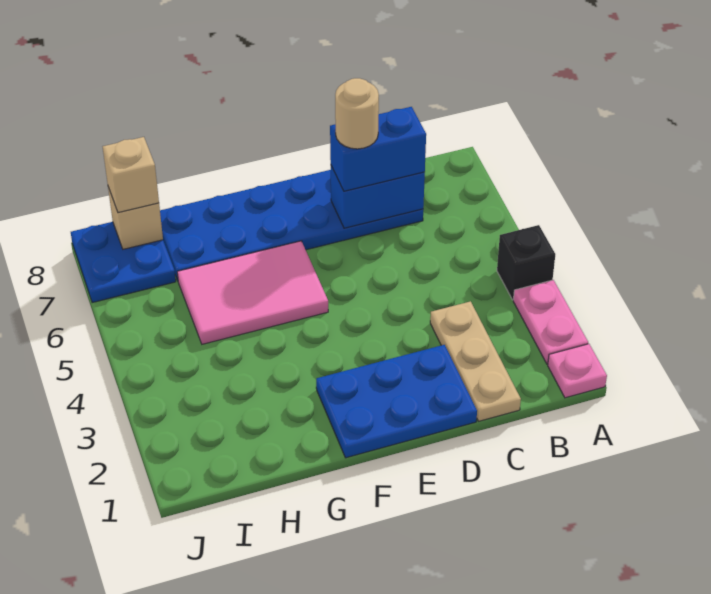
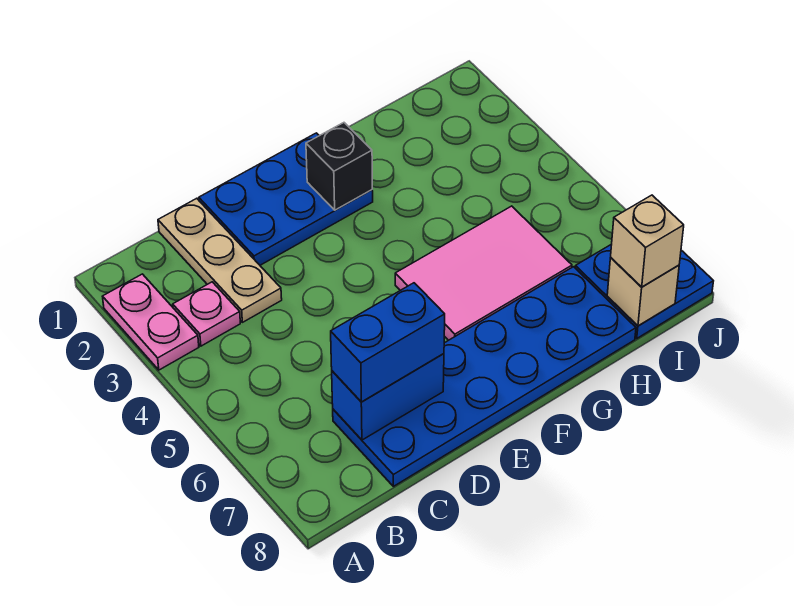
pink 1x1 plate [548,344,607,398] -> pink 1x1 plate moved to [173,282,240,346]
black 1x1 brick [497,225,555,300] -> black 1x1 brick moved to [306,123,372,210]
tan 1x1 round brick [335,78,379,149] -> none

